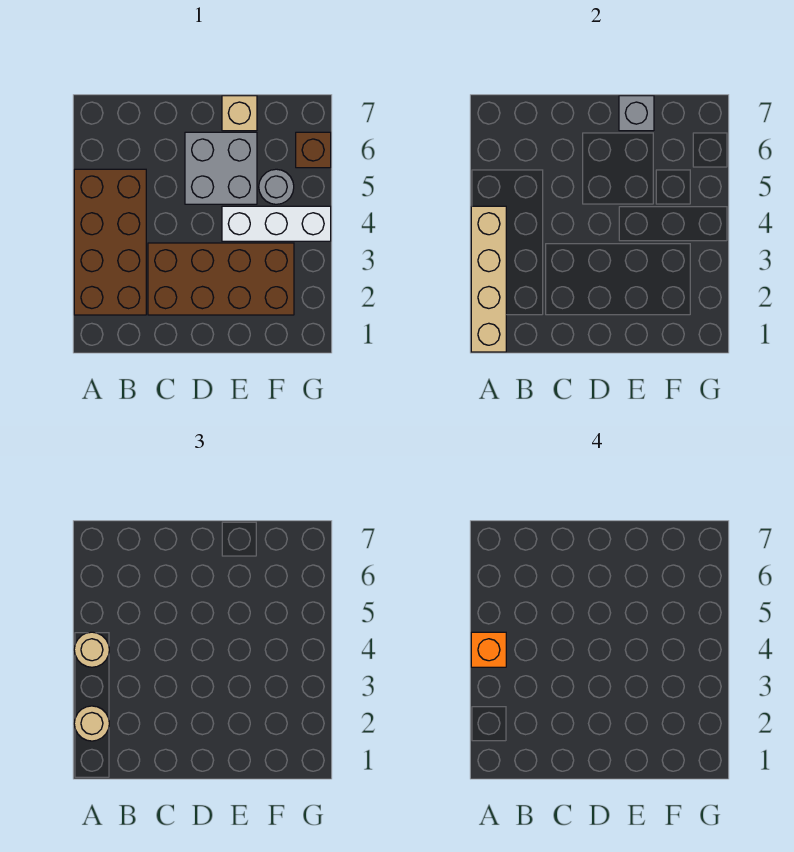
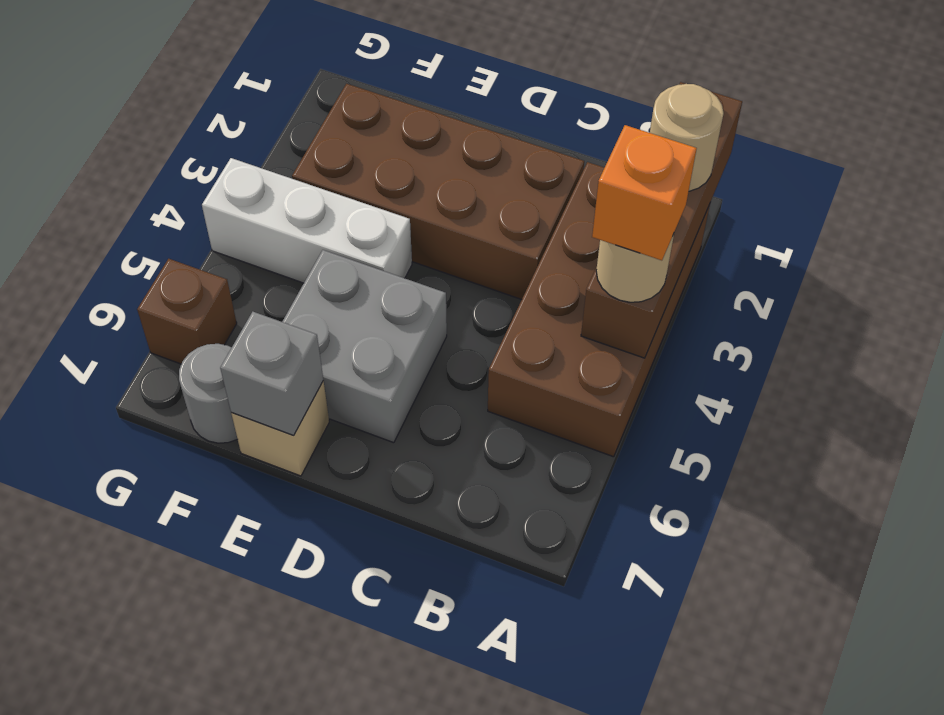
tan 1x4 brick [471,206,506,352] -> brown 1x4 brick [581,82,742,358]
grey 1x1 round brick [259,169,294,204] -> grey 1x1 round brick moved to [179,344,237,443]

